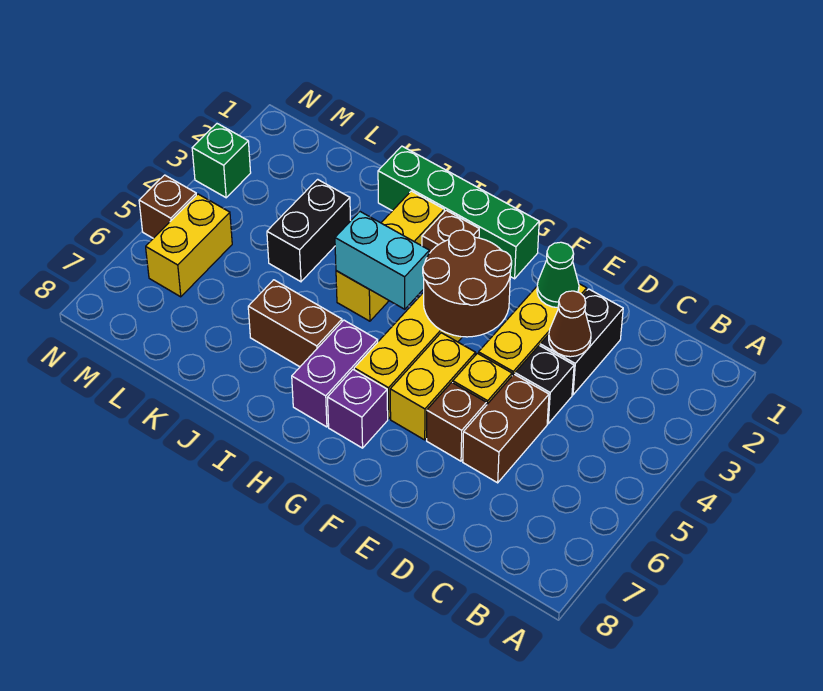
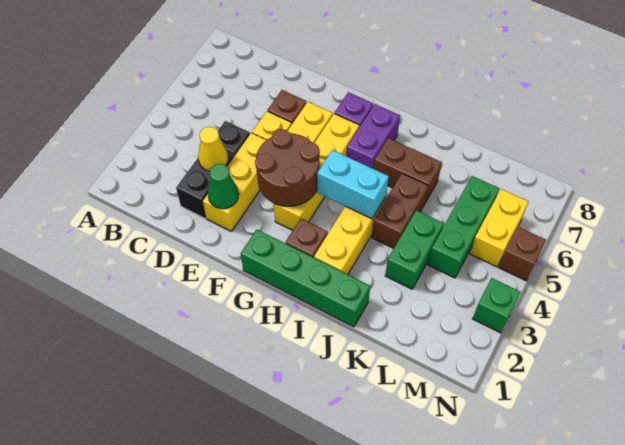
brown 1x1 cone [549,291,591,357] -> yellow 1x1 cone [198,127,228,171]
brown 1x2 brick [463,374,549,483] -> brown 1x2 brick moved to [372,174,428,248]
black 1x2 brick [267,179,351,282] -> green 1x2 brick [385,210,444,289]
none -> green 1x3 brick [428,176,499,278]

